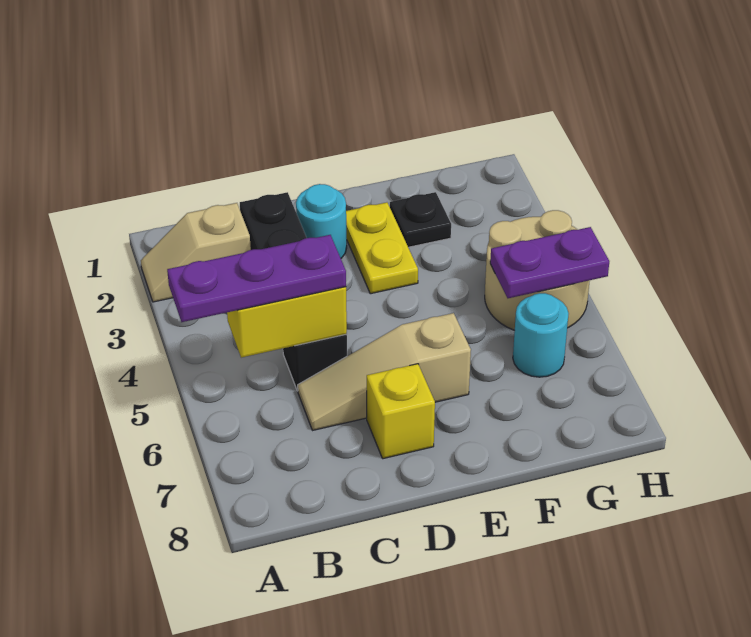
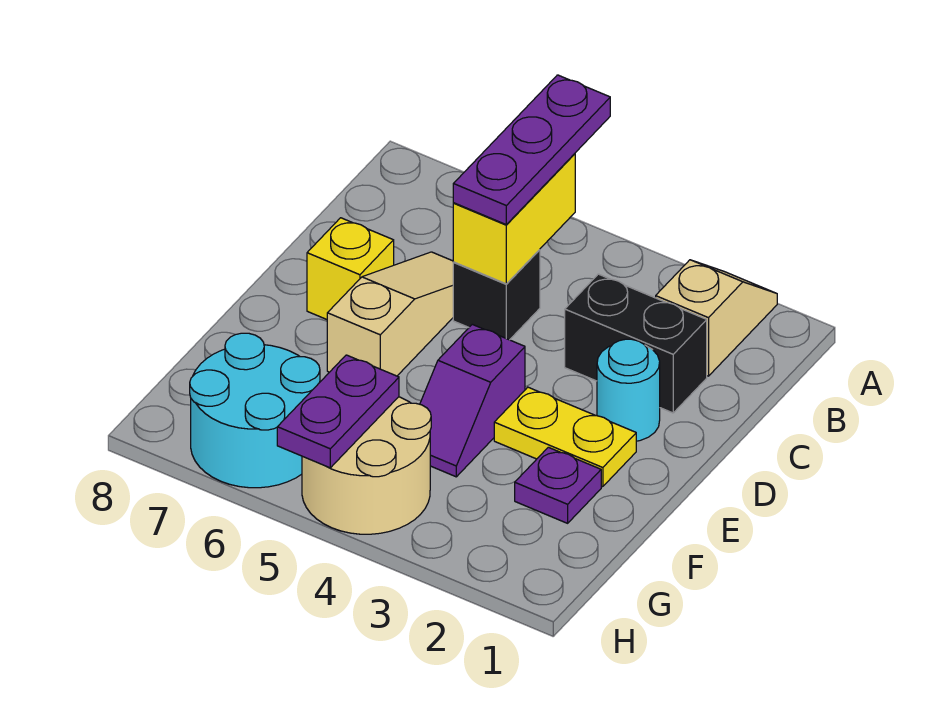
none -> purple 1x2 slope [420,324,525,477]
black 1x1 plate [390,192,451,247] -> purple 1x1 plate [515,447,601,523]
cyan 1x1 round brick [513,293,569,377] -> cyan 2x2 round brick [190,333,320,488]

